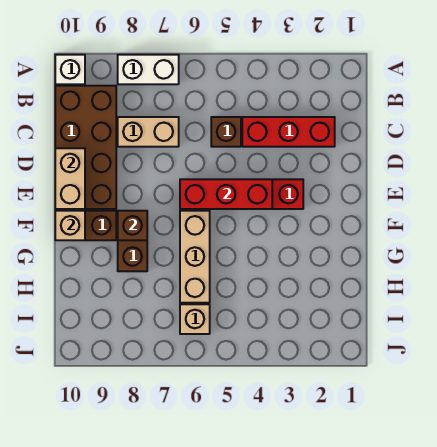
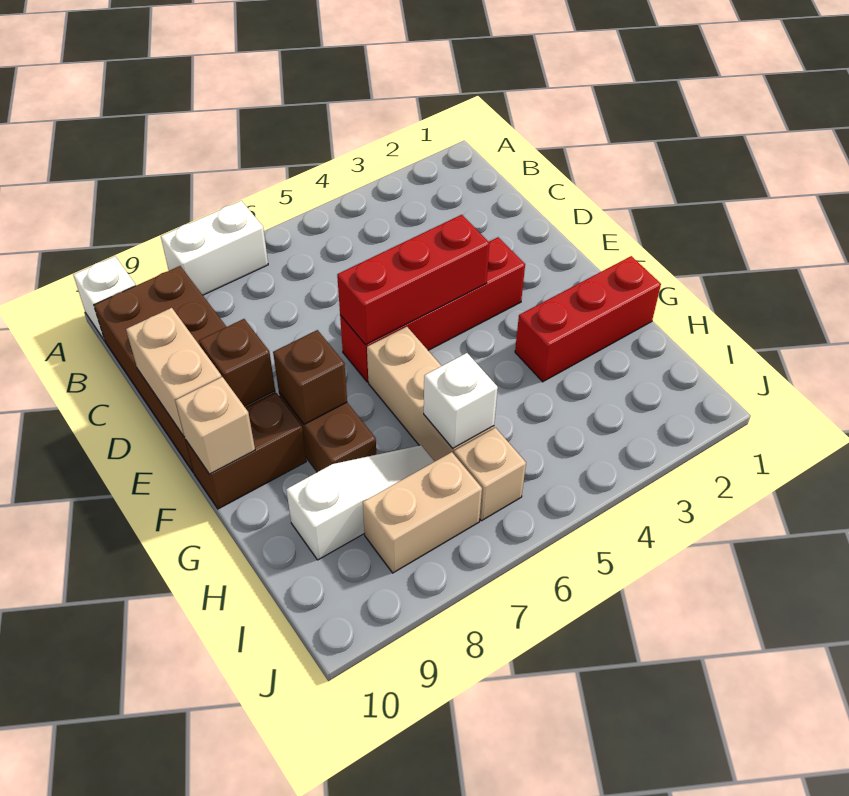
red 1x3 brick [242,117,335,147] -> red 1x3 brick moved to [515,256,661,382]
brown 1x1 brick [211,117,241,147] -> brown 1x1 brick moved to [199,319,275,406]
tan 1x2 brick [118,117,179,147] -> tan 1x2 brick moved to [363,452,482,573]
none -> white 1x1 brick [424,353,498,448]
none -> white 1x3 slope [286,445,435,560]

